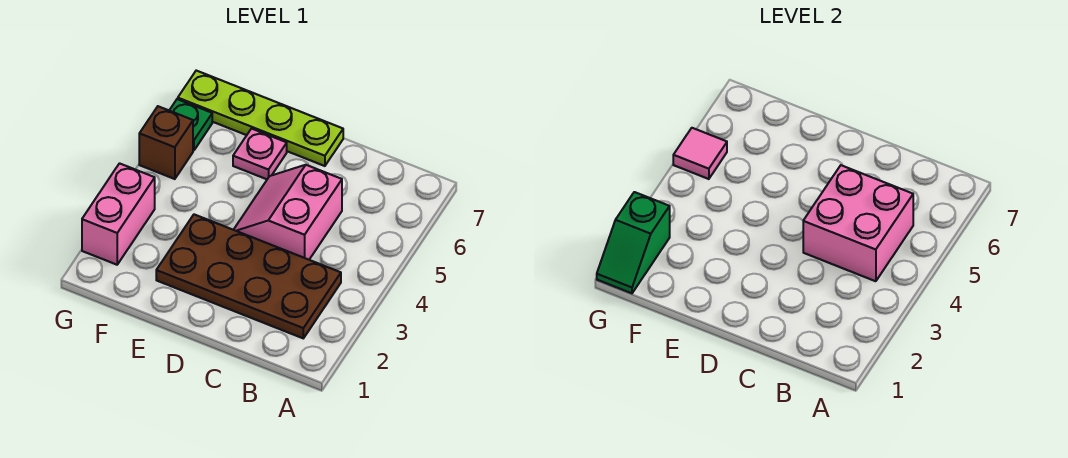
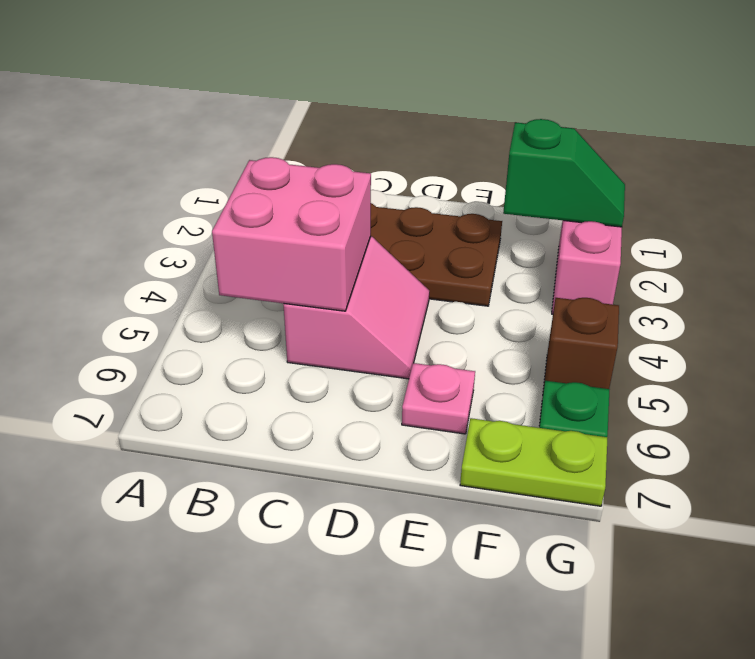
lime 1x4 plate [178,71,343,166] -> lime 1x2 plate [460,418,607,506]
green 1x2 slope [597,192,670,293] -> green 1x2 slope turned to [503,119,625,227]
pink 1x1 tile [673,128,727,179] -> none

